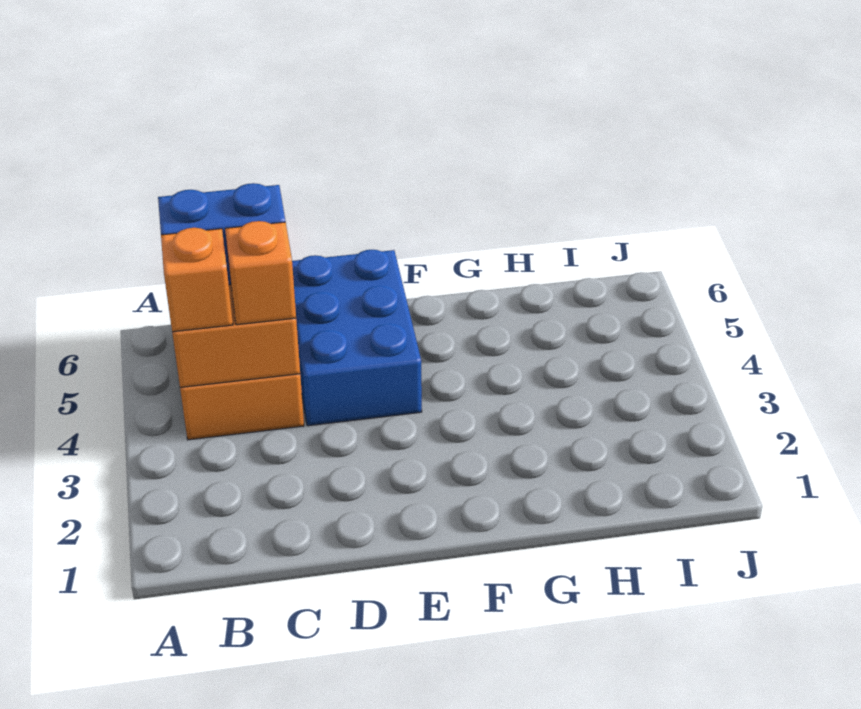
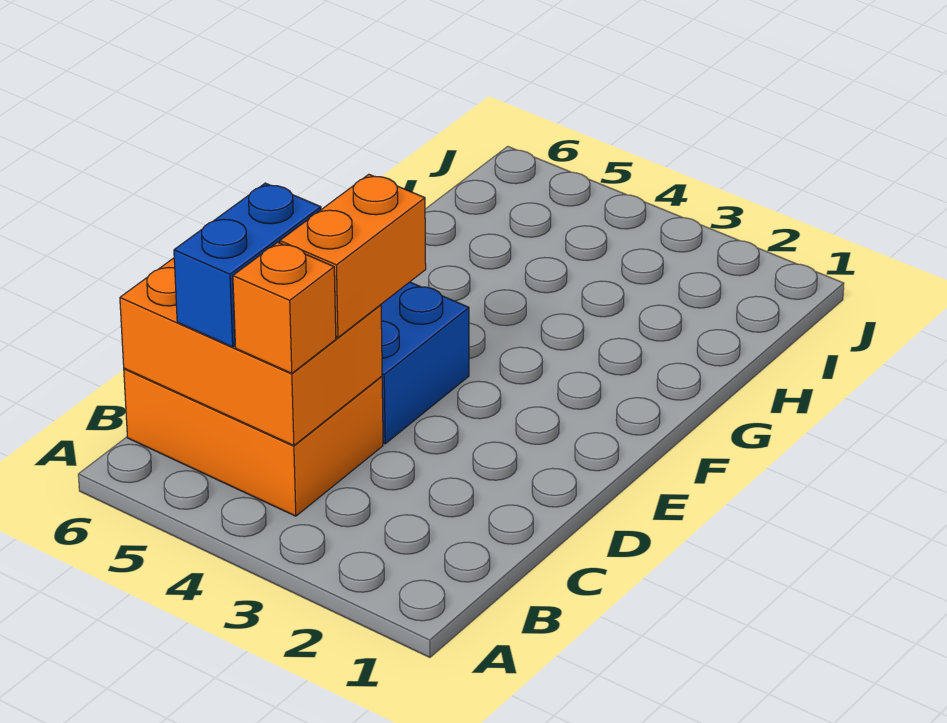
orange 1x1 brick [225,221,296,325] -> orange 1x2 brick [280,174,426,337]

